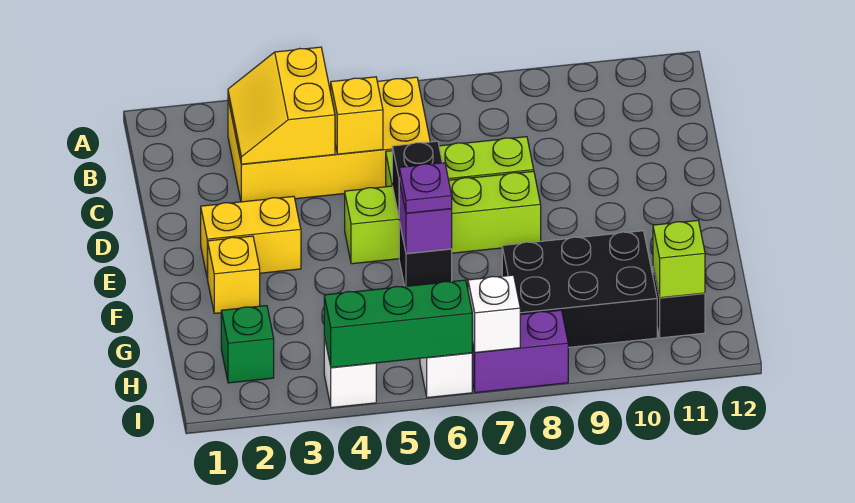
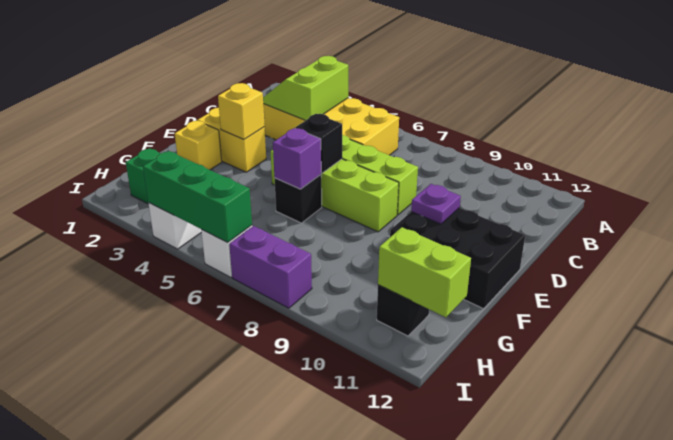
yellow 2x2 slope [228,47,335,164] -> lime 2x2 slope [263,56,348,120]
yellow 1x1 brick [331,77,383,154] -> yellow 1x1 brick moved to [218,83,265,139]
purple 1x1 plate [399,163,452,213] -> purple 1x1 plate moved to [411,184,461,224]
black 2x3 brick [502,231,657,347] -> black 2x3 brick moved to [390,208,525,309]
lime 1x1 brick [653,220,705,298] -> lime 1x2 brick [378,227,471,317]
white 1x1 brick [468,275,520,352] -> none

